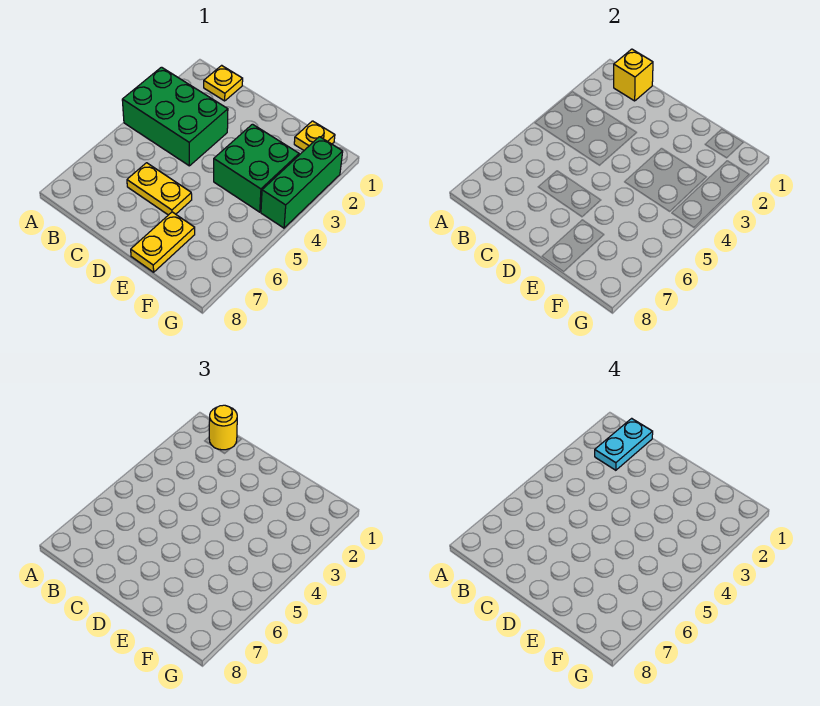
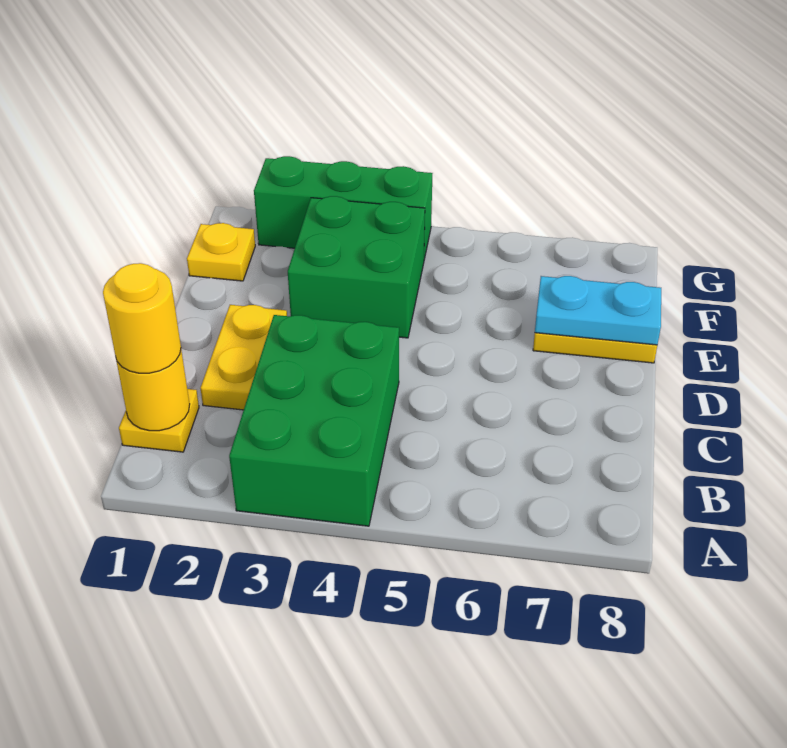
yellow 1x1 brick [614,49,653,101] -> yellow 1x1 round brick [116,350,190,431]
cyan 1x2 plate [595,418,653,470] -> cyan 1x2 plate moved to [535,276,661,345]
yellow 1x2 plate [127,163,192,215] -> yellow 1x2 plate moved to [200,305,287,410]

